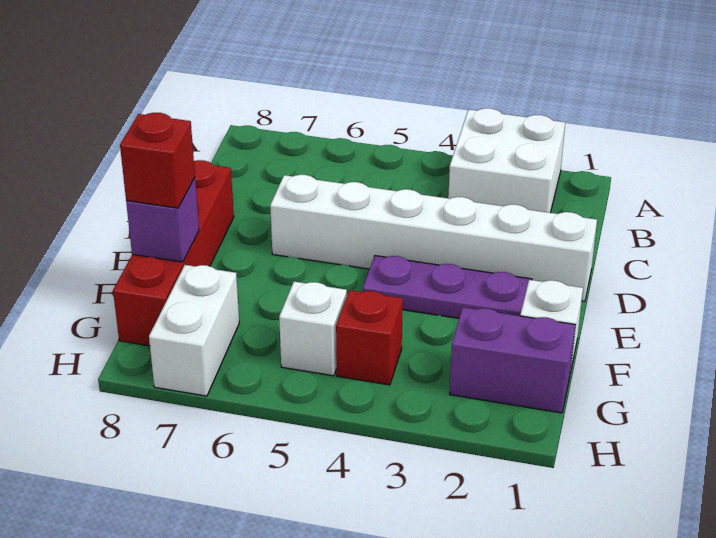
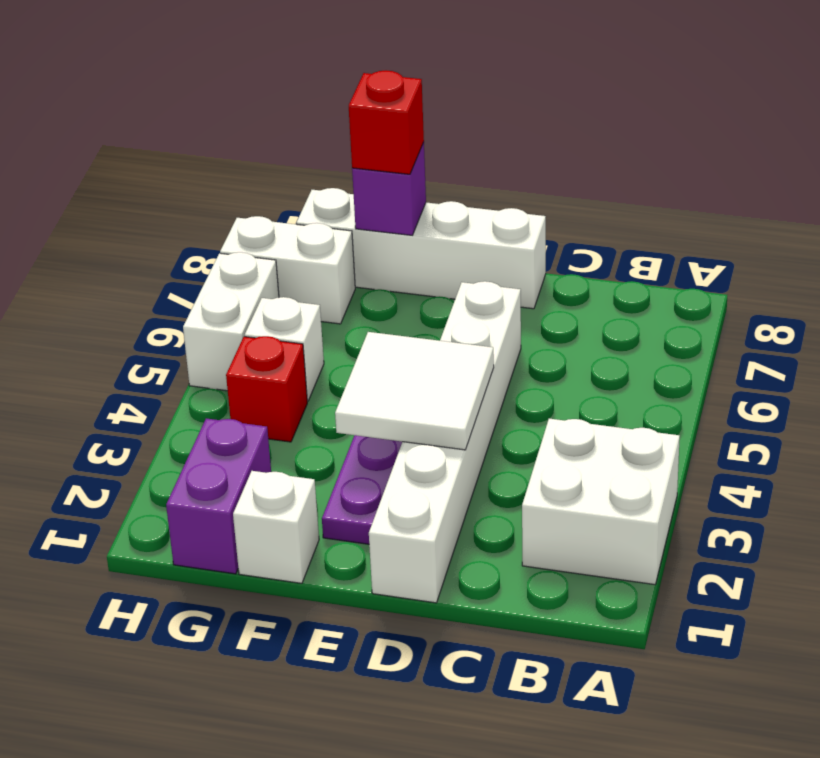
none -> white 2x2 tile [335,332,494,450]
red 1x4 brick [113,160,234,346] -> white 1x4 brick [296,188,546,309]
none -> white 1x2 brick [183,252,279,391]

